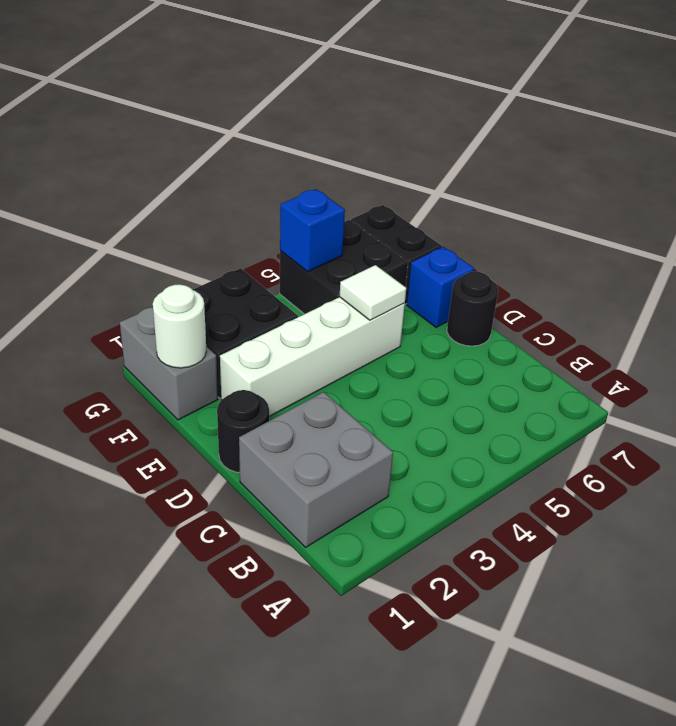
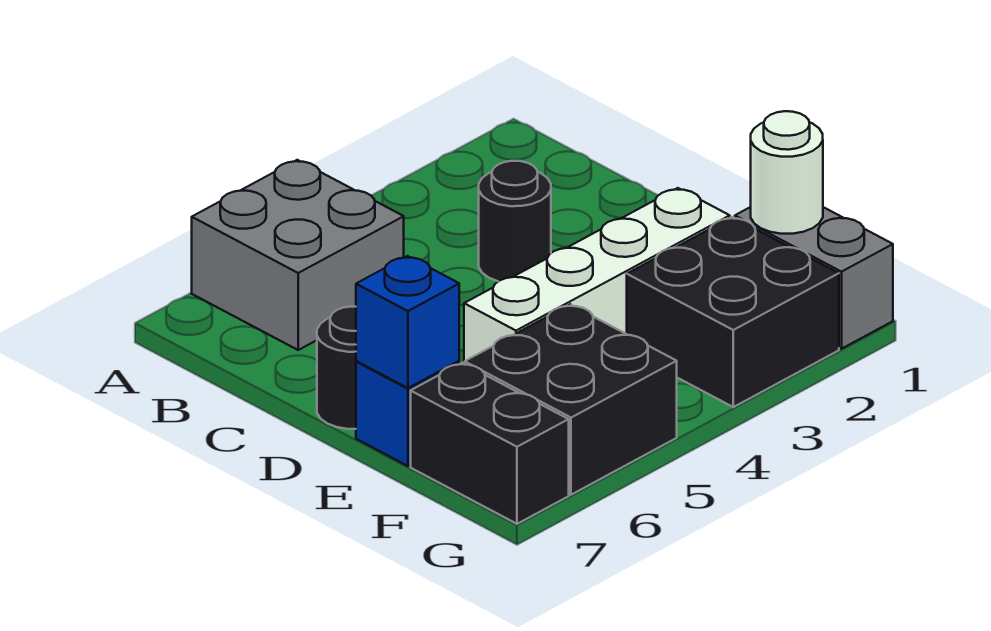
grey 2x2 brick [239,392,393,547] -> grey 2x2 brick moved to [192,160,404,350]
black 1x1 round brick [217,390,269,473] -> black 1x1 round brick moved to [479,161,551,281]
white 1x1 tile [340,265,406,320] -> none
blue 1x1 brick [280,189,345,271] -> blue 1x1 brick moved to [356,256,459,388]

